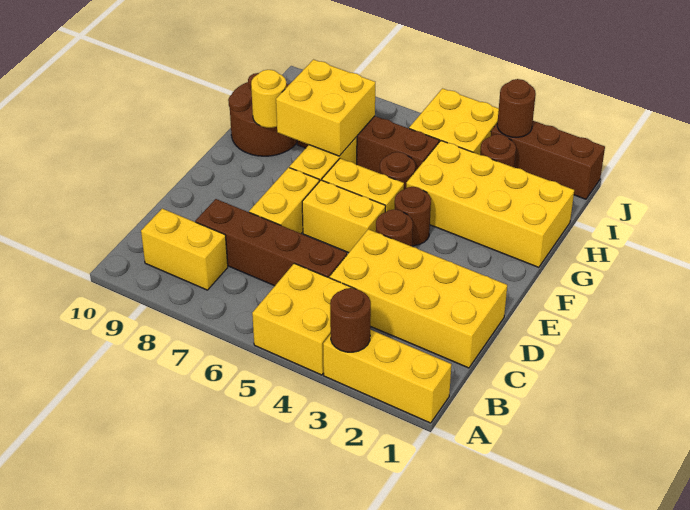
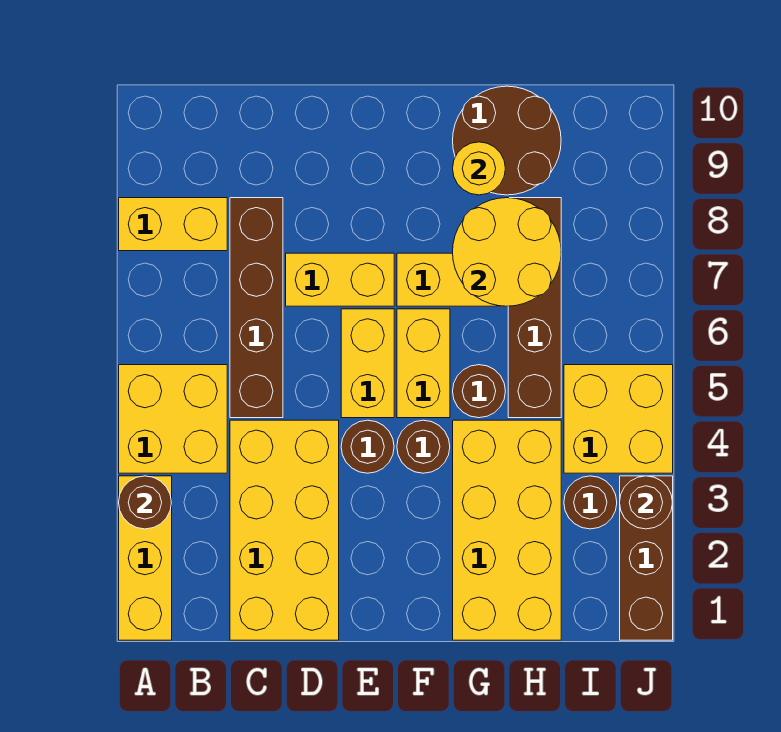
yellow 1x2 brick [141,209,228,290] -> yellow 1x2 brick turned to [119,198,227,251]
yellow 2x2 brick [276,59,375,156] -> yellow 2x2 round brick [453,198,561,306]

